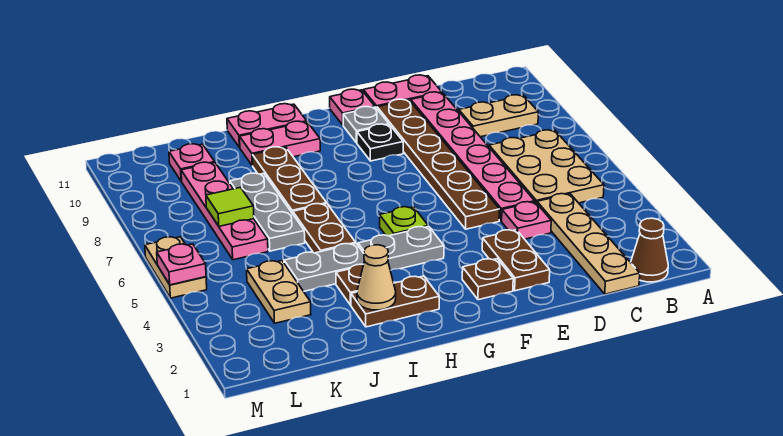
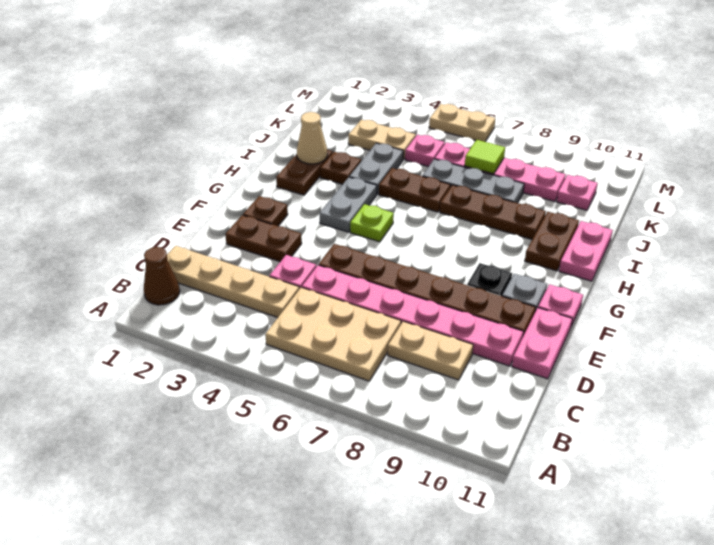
tan 1x2 plate [459,95,538,137] -> tan 1x2 plate turned to [388,321,473,380]
pink 1x2 plate [240,121,320,165] -> brown 1x2 plate [525,212,579,271]
pink 1x1 plate [157,244,206,285] -> pink 1x1 plate moved to [405,135,445,167]

